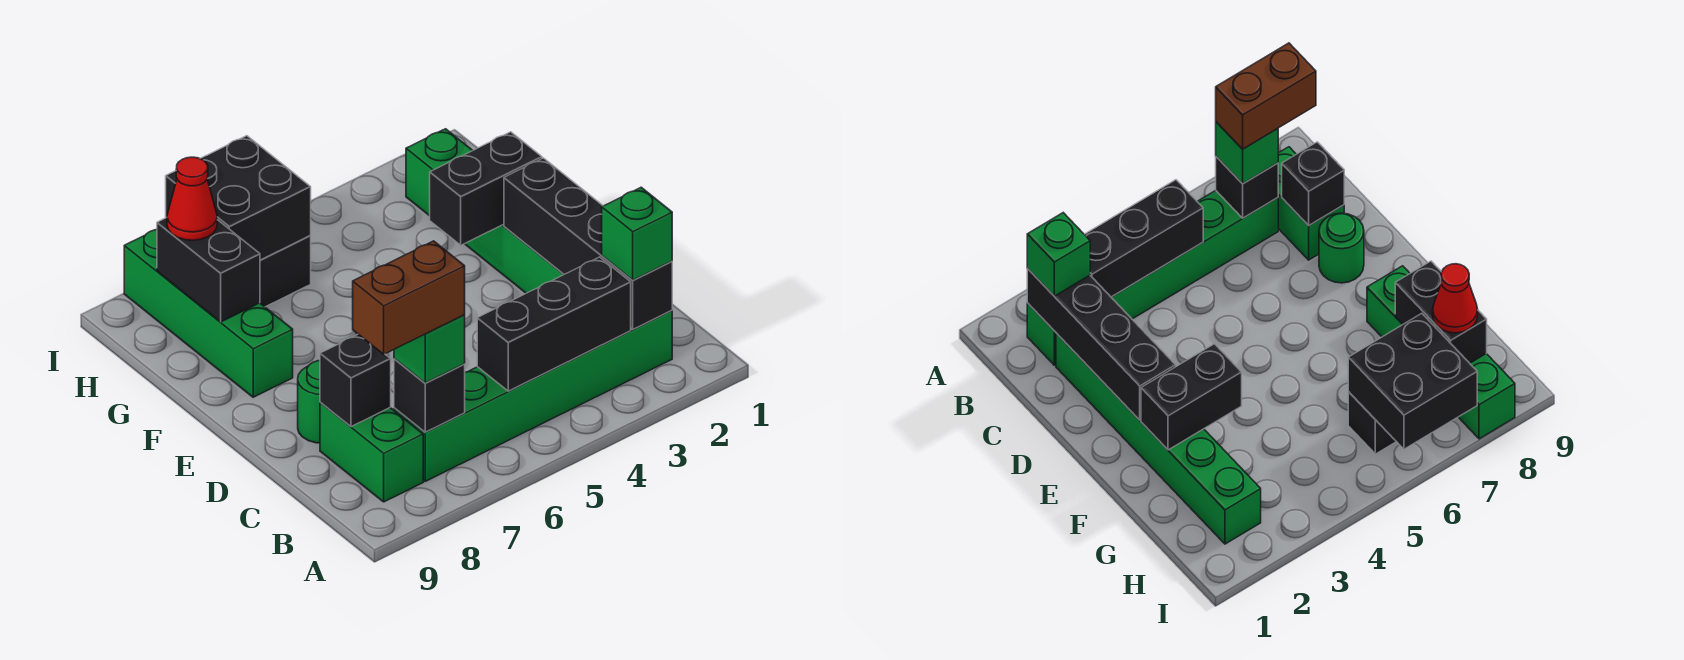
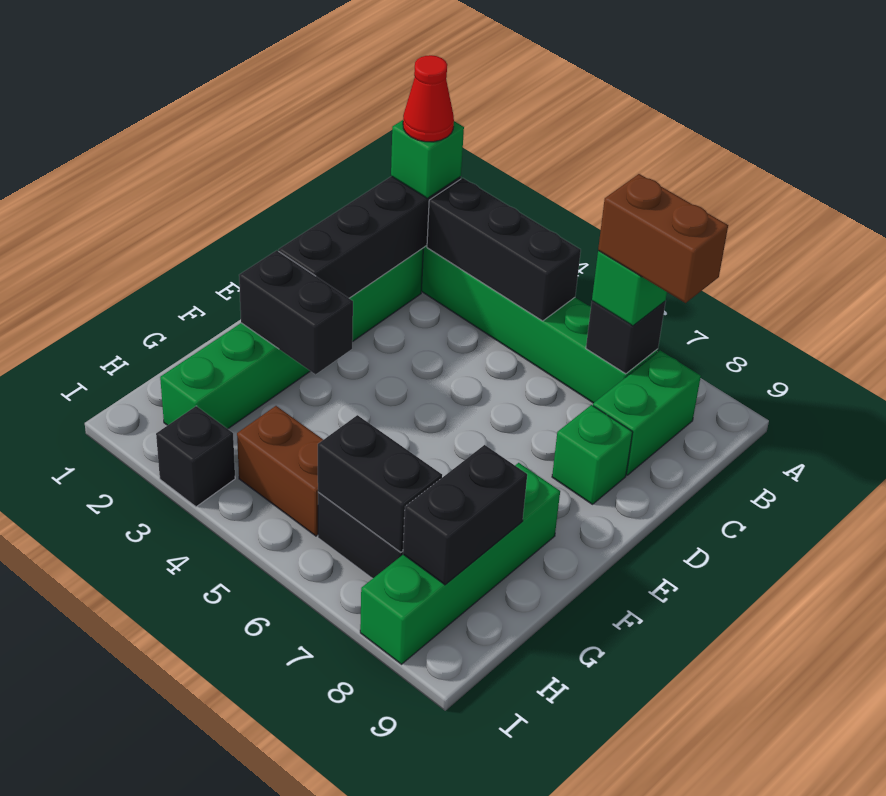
black 1x1 brick [320,334,391,427] -> black 1x1 brick moved to [156,406,235,507]
green 1x1 round brick [298,361,320,443] -> green 1x1 brick [552,405,633,504]
none -> brown 1x2 brick [237,406,323,536]
black 2x2 brick [166,136,311,260] -> black 1x2 brick [318,415,442,552]
red 1x1 cone [167,157,217,240] -> red 1x1 cone moved to [403,55,454,142]

